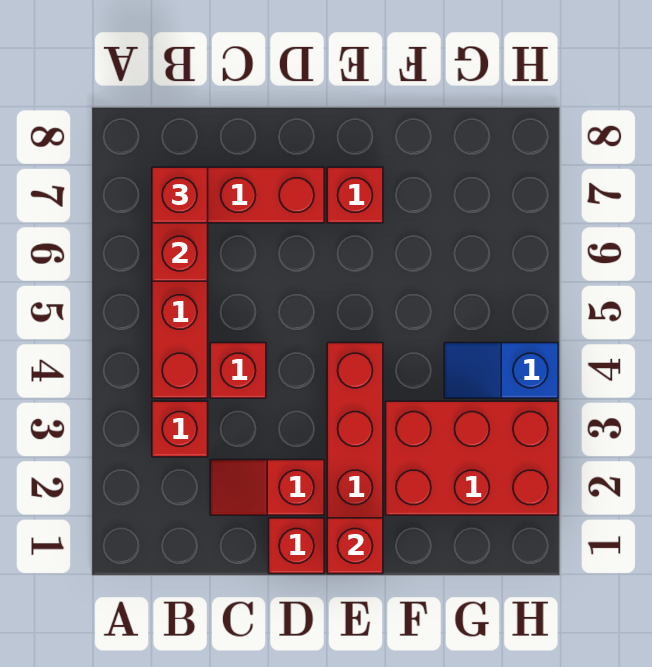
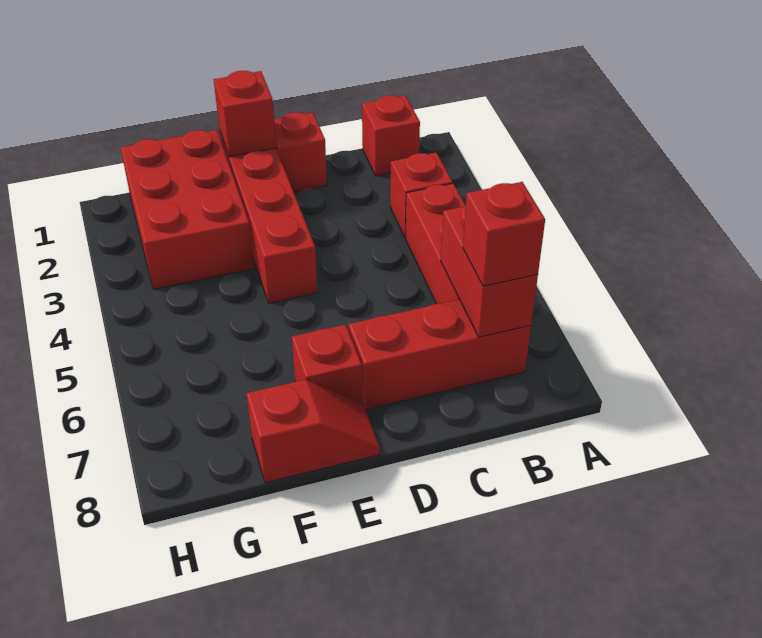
red 1x2 slope [210,460,324,515] -> red 1x2 slope moved to [246,380,380,483]
red 1x1 brick [210,343,266,398] -> red 1x1 brick moved to [362,95,420,176]
red 2x3 brick [386,401,558,515] -> red 2x3 brick turned to [121,130,254,289]
blue 1x2 slope [444,343,558,398] -> none

